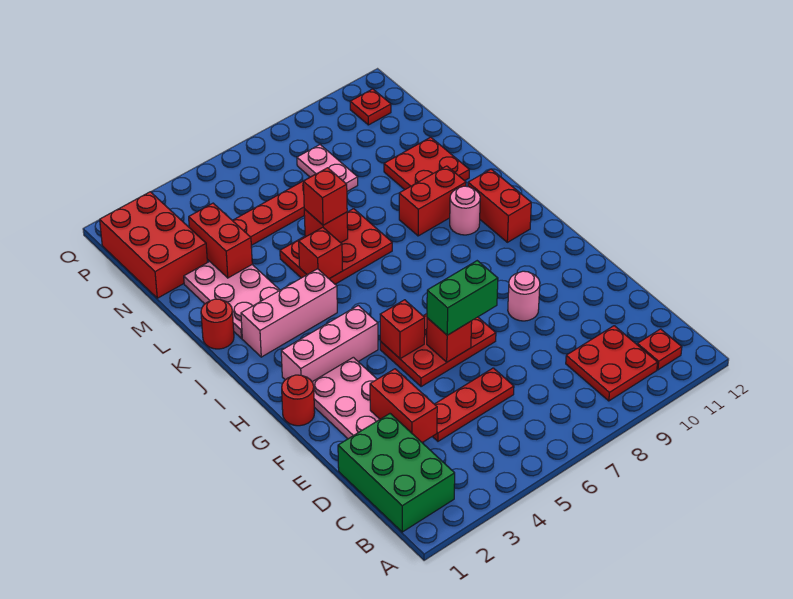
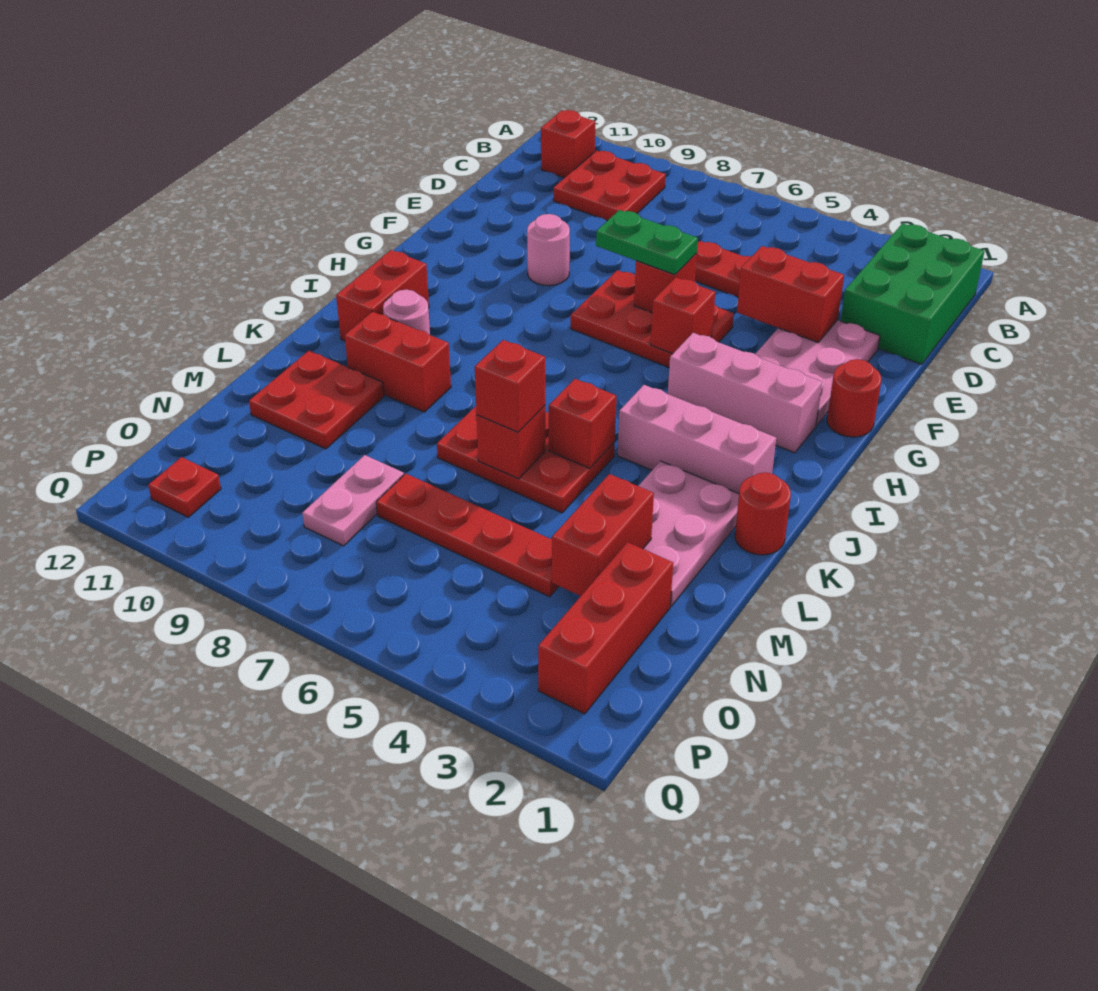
red 1x1 plate [637,329,682,370] -> red 1x1 brick [541,110,595,178]
red 1x2 brick [370,369,437,443] -> red 1x2 brick turned to [737,246,844,342]
green 1x2 brick [427,261,498,335] -> green 1x2 plate [596,210,698,275]
red 2x3 brick [100,192,207,298] -> red 1x3 brick [538,542,673,714]

